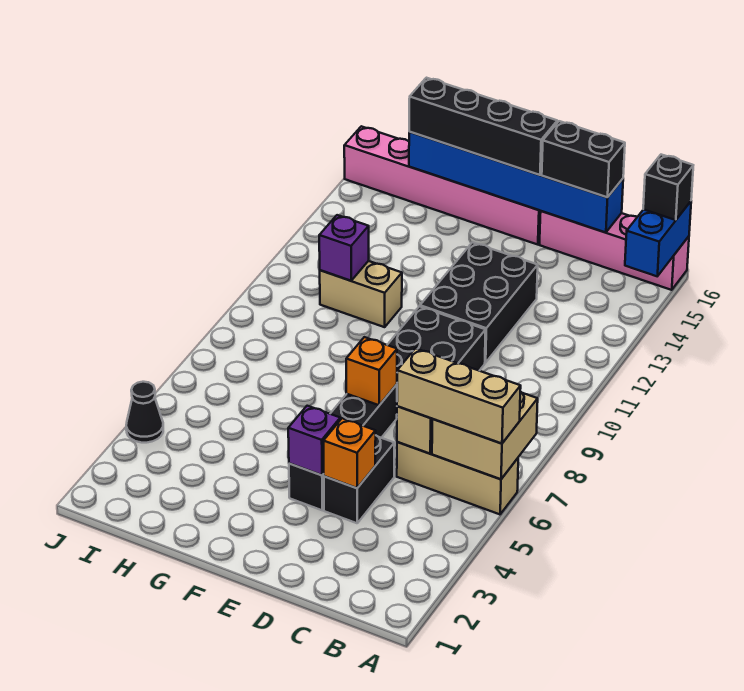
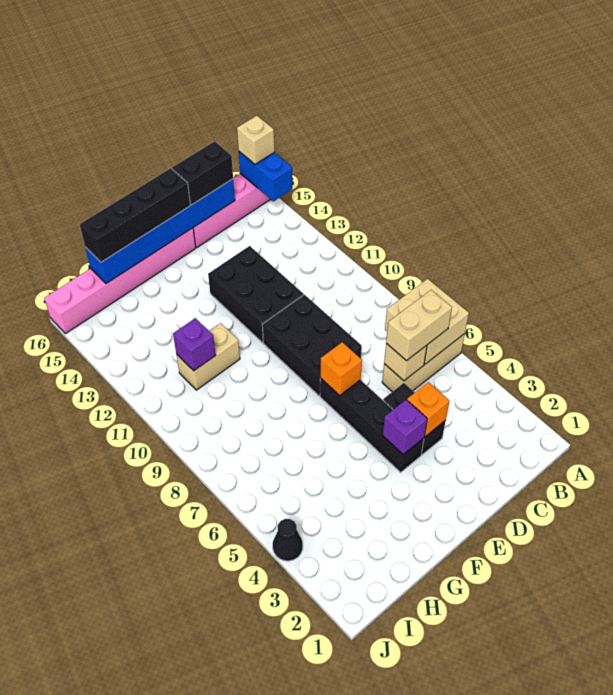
tan 1x3 brick [397,348,521,444] -> tan 1x2 brick [386,290,452,361]
black 1x1 brick [643,155,693,220] -> tan 1x1 brick [237,116,274,164]

